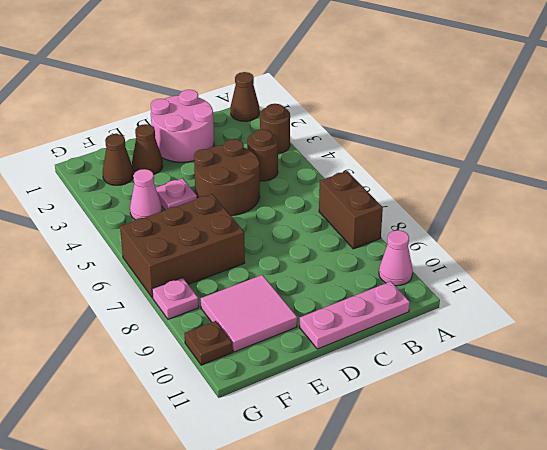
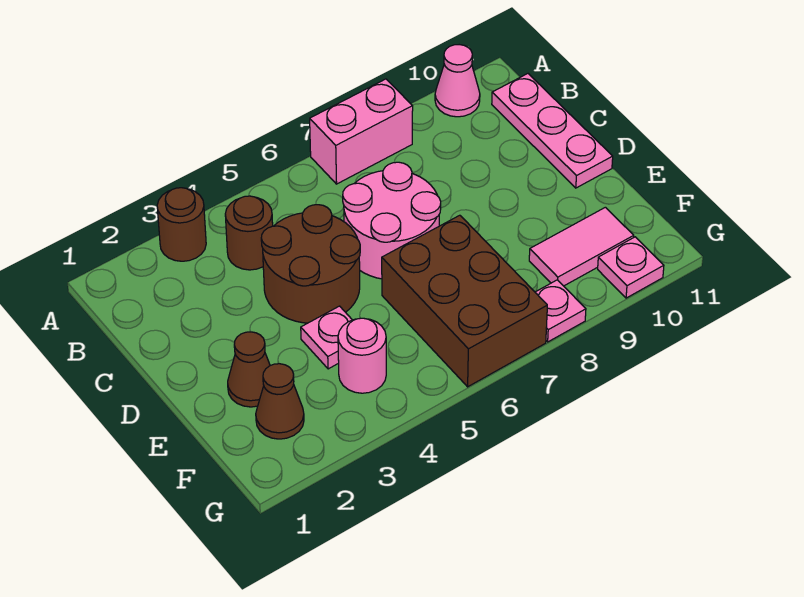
brown 1x1 cone [230,72,259,121] -> none
brown 1x2 brick [319,171,383,249] -> pink 1x2 brick [310,79,413,184]
pink 2x2 round brick [151,90,214,162] -> pink 2x2 round brick moved to [343,162,441,279]
pink 2x2 tile [201,275,297,352] -> pink 1x2 tile [529,207,634,286]
pink 1x1 cone [130,169,162,220] -> pink 1x1 round brick [338,318,386,393]
brown 1x1 plate [184,321,233,365] -> pink 1x1 plate [598,237,664,298]

